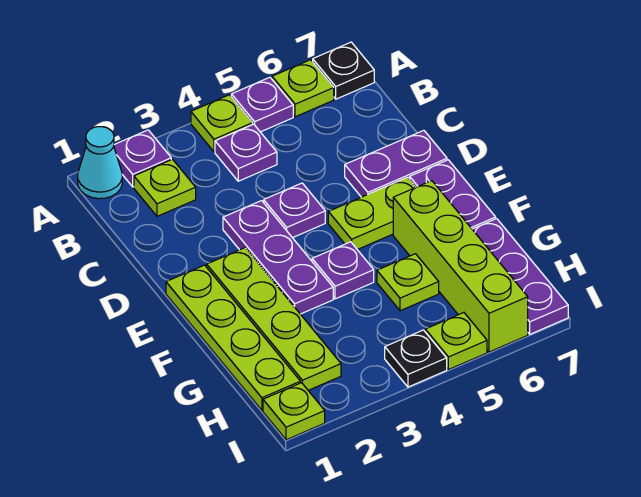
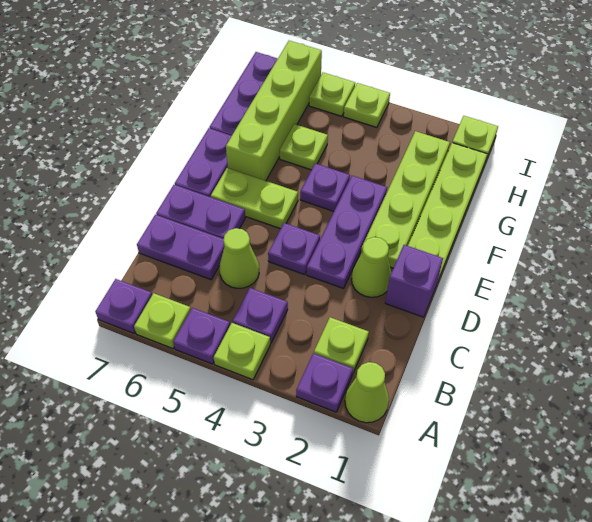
cyan 1x1 cone [78,127,122,199] -> lime 1x1 cone [345,362,389,423]
black 1x1 plate [313,42,374,99] -> purple 1x1 plate [95,279,152,333]
none -> lime 1x1 cone [219,228,259,288]
none -> purple 1x2 plate [137,215,224,279]
none -> purple 1x1 brick [385,245,443,317]
none -> lime 1x1 cone [352,237,391,297]
black 1x1 plate [385,330,447,387] -> lime 1x1 plate [344,83,390,128]

